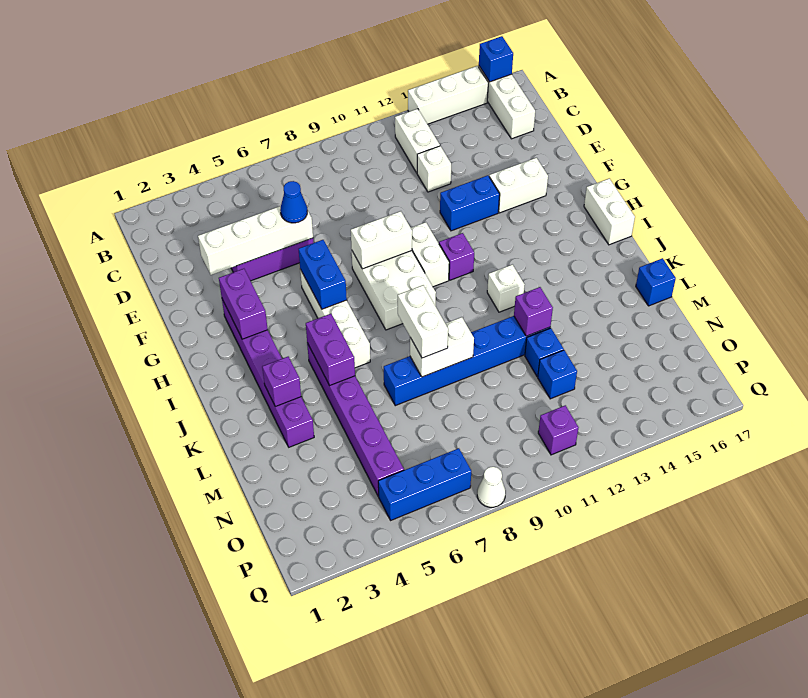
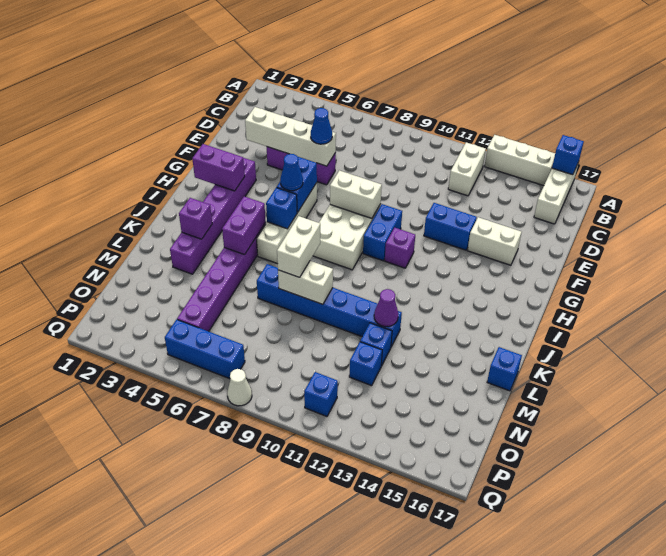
white 1x1 brick [417,146,451,192] -> none
purple 1x2 brick [219,269,268,339] -> purple 1x2 brick turned to [192,144,245,191]
white 1x2 brick [411,222,449,287] -> blue 1x2 brick [363,204,402,261]
none -> blue 1x1 cone [280,154,303,191]
white 1x2 brick [584,178,635,245] -> none
none -> blue 1x1 brick [266,188,297,229]
white 1x1 brick [487,265,525,312] -> none
purple 1x1 brick [514,287,553,336] -> purple 1x1 cone [374,289,398,327]
purple 1x1 brick [538,405,579,455] -> blue 1x1 brick [304,372,338,416]

